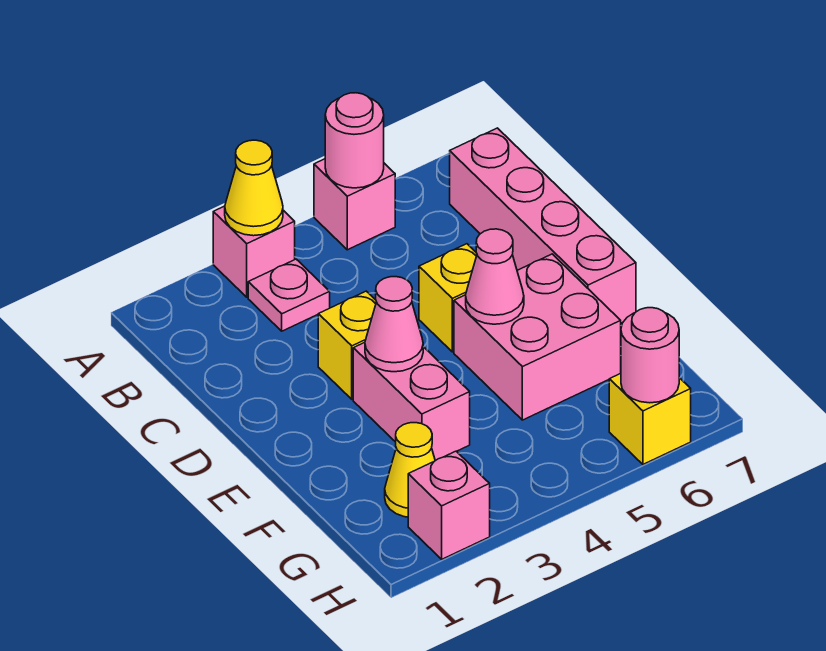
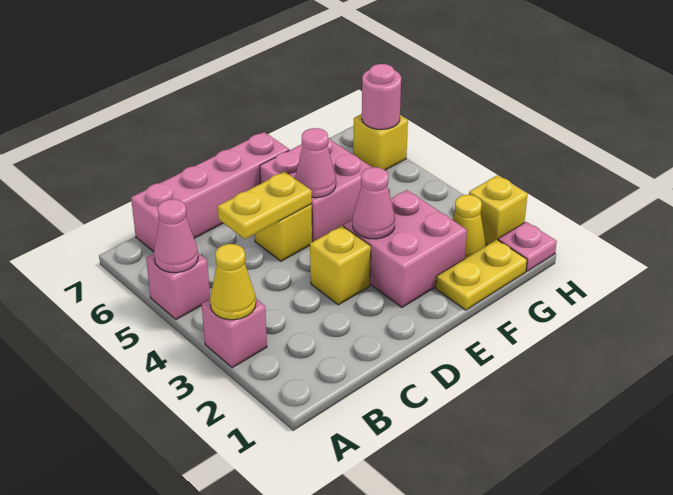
pink 1x1 round brick [325,93,384,188] -> pink 1x1 cone [154,199,198,273]
pink 1x1 plate [248,259,330,331] -> pink 1x1 plate moved to [498,222,557,271]
none -> yellow 1x2 plate [218,172,312,239]
pink 1x2 brick [353,342,470,461] -> pink 2x2 brick [344,190,467,307]
none -> yellow 1x2 plate [436,240,527,310]
pink 1x1 brick [408,451,490,559] -> yellow 1x1 brick [469,175,528,245]

